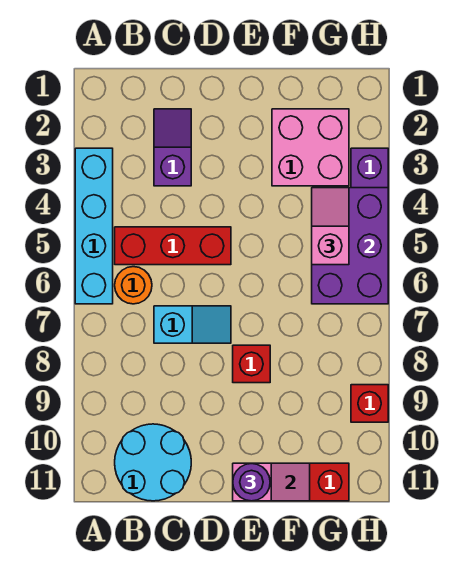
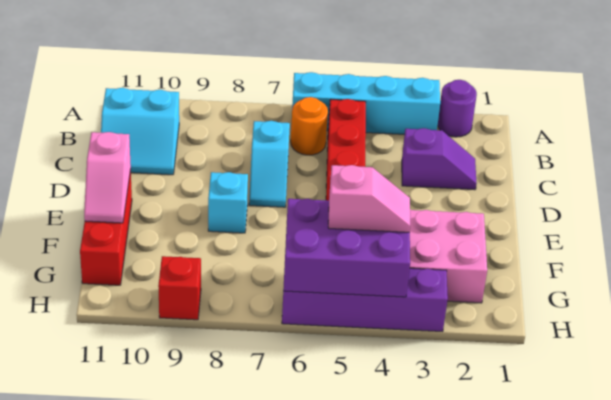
cyan 2x2 round brick [115,424,191,501] -> cyan 2x2 slope [101,88,179,175]
red 1x1 brick [233,345,270,383] -> cyan 1x1 brick [208,172,248,233]
purple 1x1 round brick [233,463,270,501] -> purple 1x1 round brick moved to [438,80,477,137]

